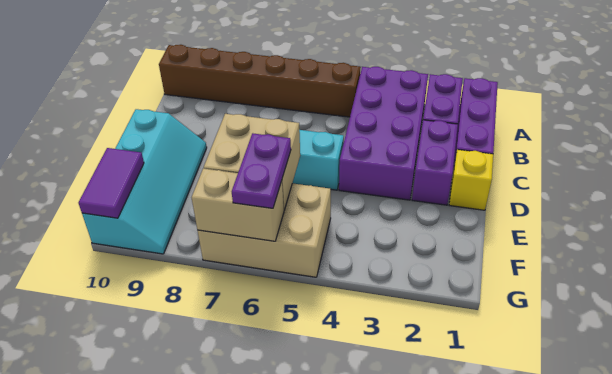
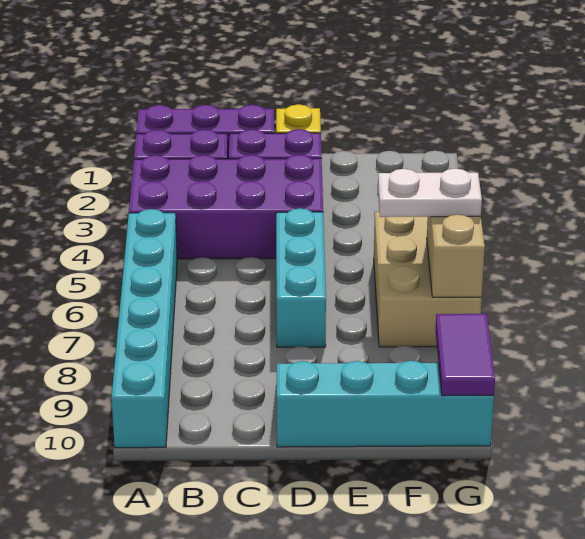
brown 1x6 brick [159,45,361,117] -> cyan 1x6 brick [112,209,177,448]
tan 2x2 brick [204,114,300,210] -> none
purple 1x2 plate [232,133,291,208] -> white 1x2 plate [378,169,482,217]
purple 1x2 tile [79,148,144,218] -> purple 1x2 tile turned to [435,314,495,396]

